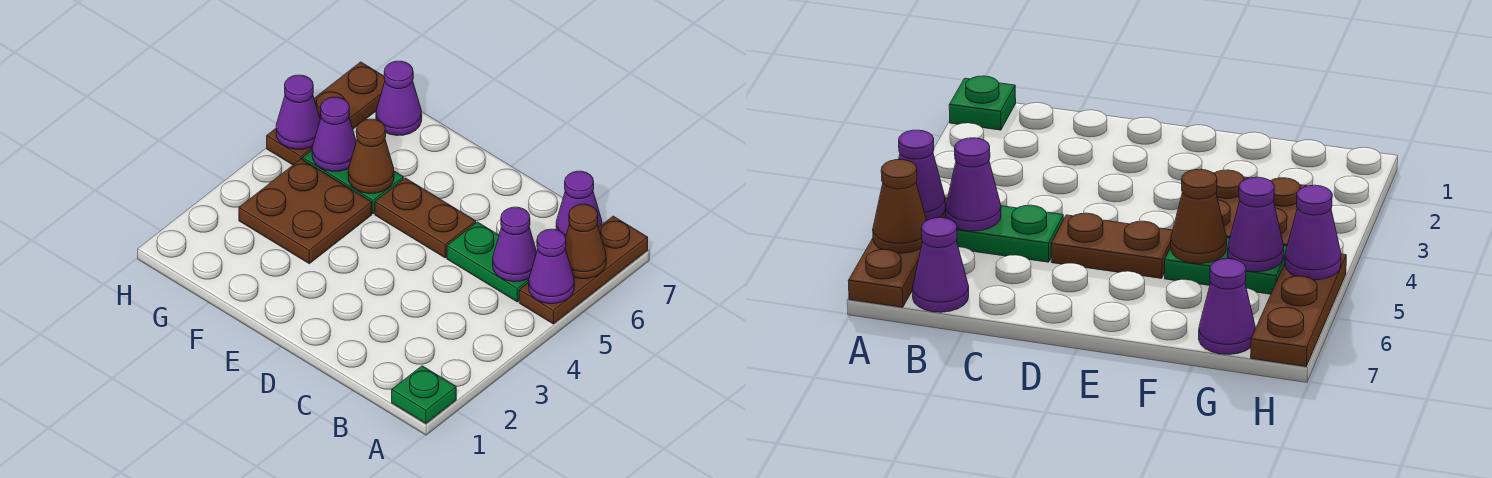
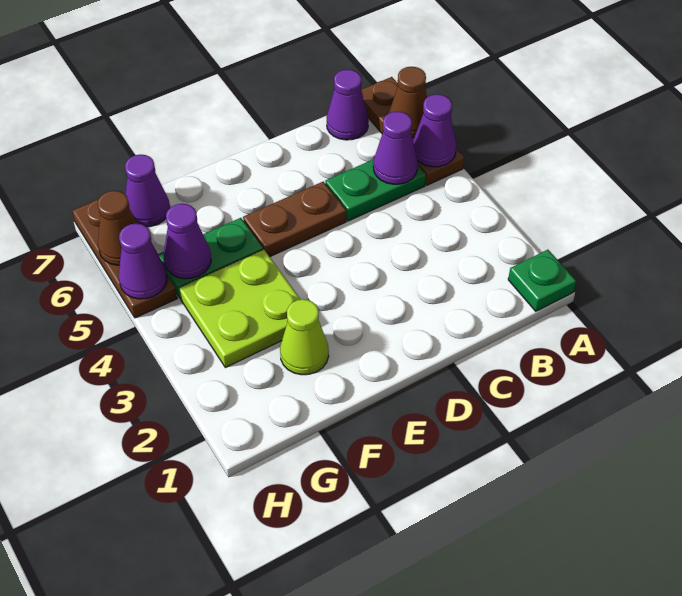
none -> lime 1x1 cone [280,299,329,375]
brown 2x2 plate [239,159,372,264] -> lime 2x2 plate [179,249,301,368]
brown 1x1 cone [348,119,394,194] -> brown 1x1 cone moved to [98,191,138,265]

